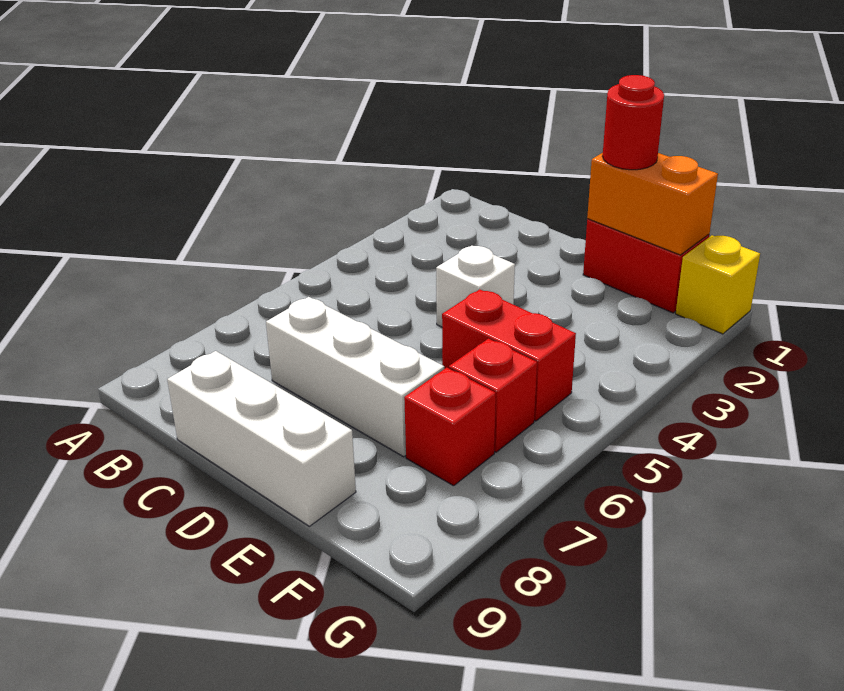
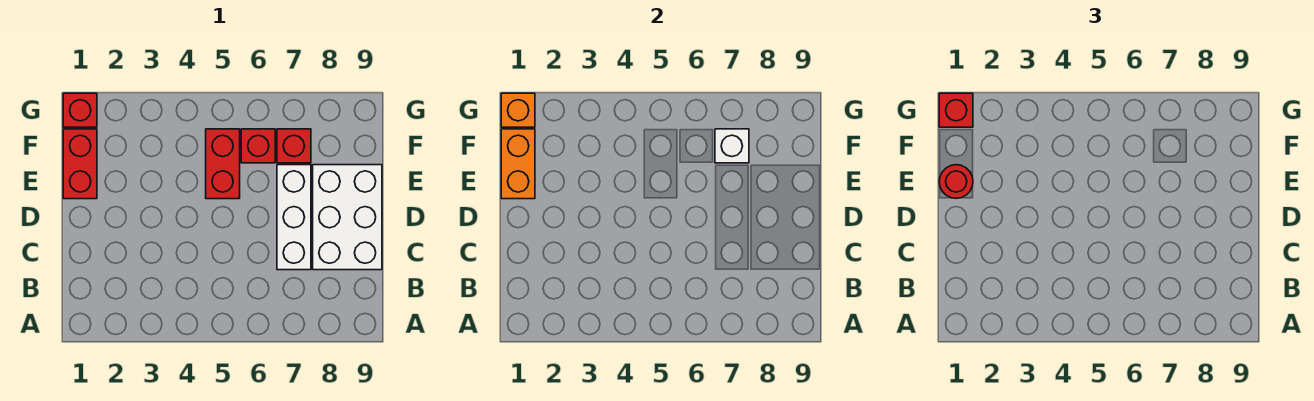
white 1x3 brick [167,351,356,526] -> white 2x3 brick [313,165,382,270]
white 1x1 brick [436,246,515,327] -> white 1x1 brick moved to [715,129,749,163]
yellow 1x1 brick [676,235,760,334] -> red 1x1 brick [63,93,97,127]
none -> orange 1x1 brick [501,93,535,127]
none -> red 1x1 brick [939,93,973,127]

